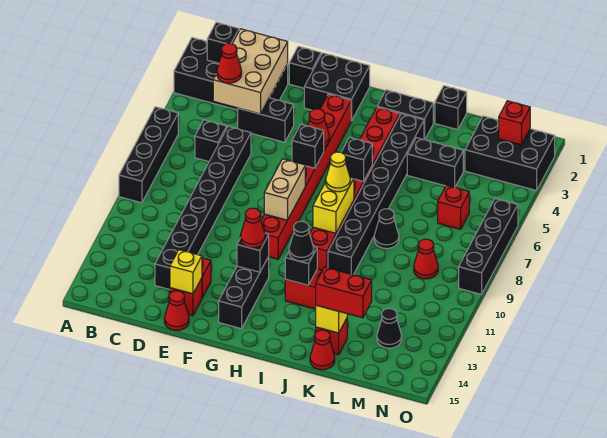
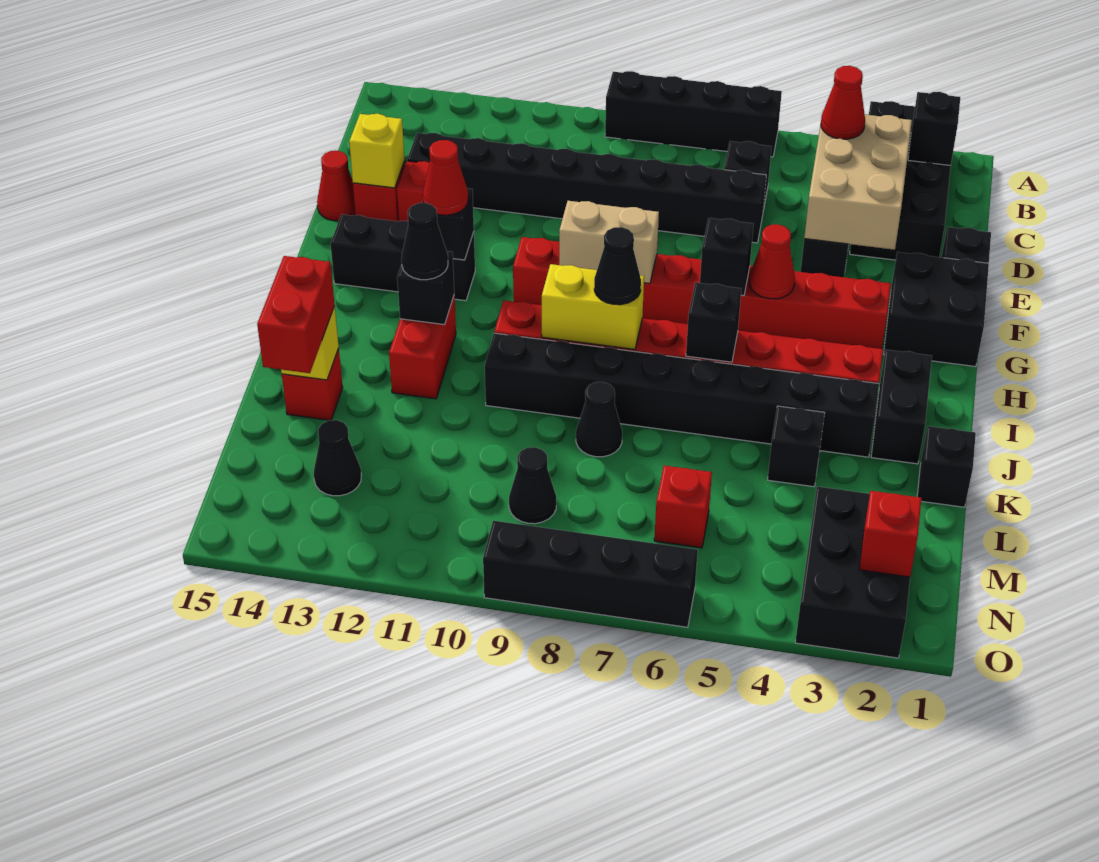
tan 2x3 brick [213,29,288,114] -> tan 2x3 brick turned to [804,110,912,250]
yellow 1x1 cone [326,152,350,192] -> black 1x1 cone [594,227,641,305]
black 1x2 brick [407,138,463,187] -> black 1x1 brick [768,406,825,487]
red 1x1 cone [310,330,335,370] -> none
red 1x1 cone [414,239,438,279] -> black 1x1 cone [509,447,556,524]

